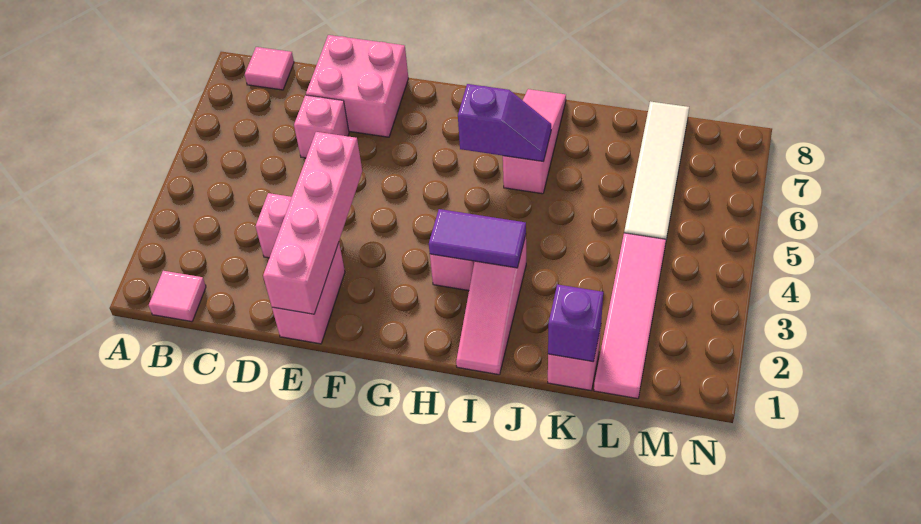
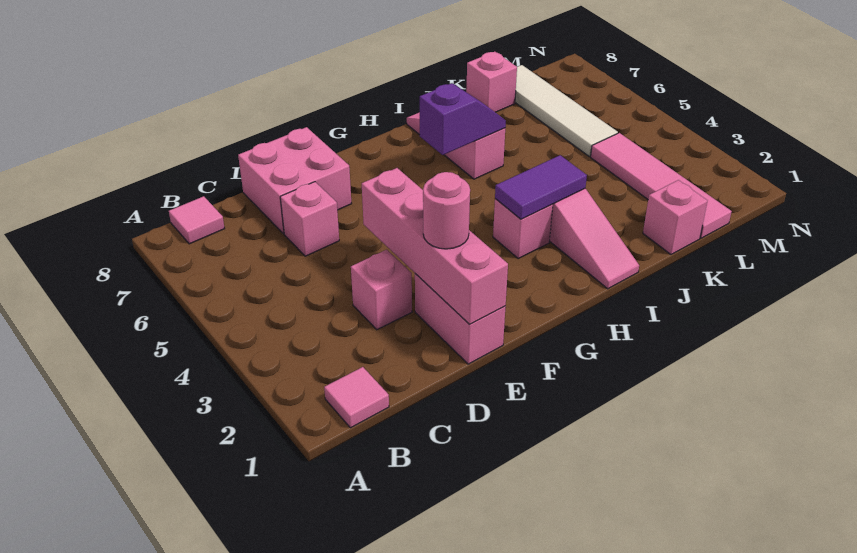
none -> pink 1x1 round brick [423,172,470,249]
purple 1x1 brick [548,284,603,362] -> none
none -> pink 1x1 brick [466,52,517,112]

